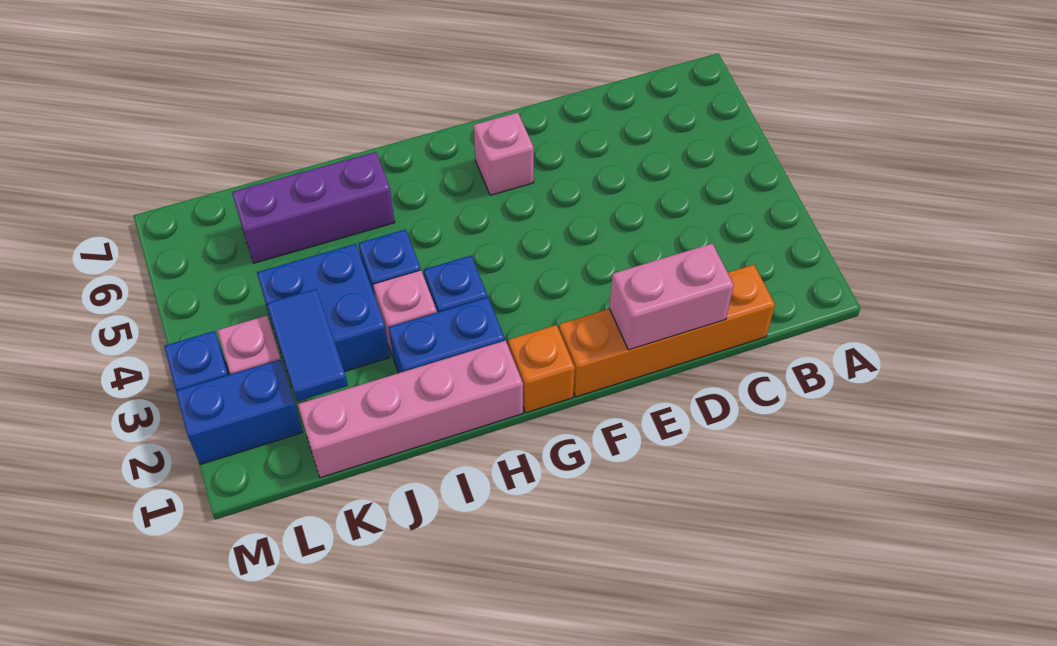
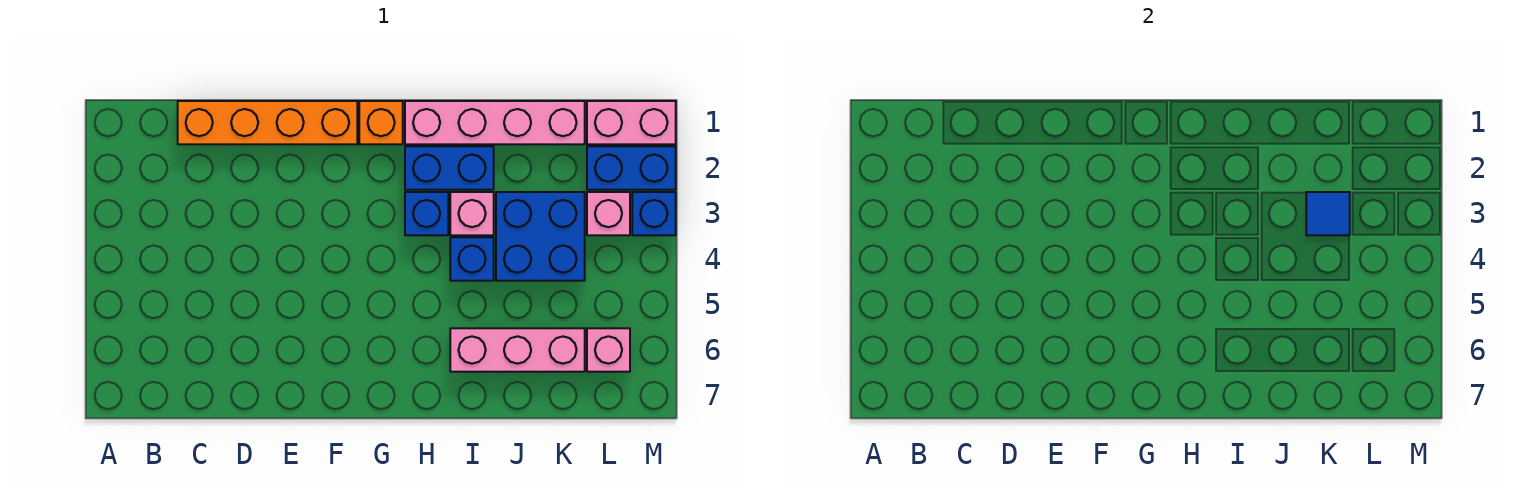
pink 1x2 brick [609,243,734,350] -> pink 1x2 brick moved to [587,101,676,144]
pink 1x1 brick [474,112,534,195] -> pink 1x1 brick moved to [587,328,630,372]
purple 1x3 brick [232,152,395,263] -> pink 1x3 brick [450,328,585,372]
blue 1x2 tile [267,289,348,401] -> blue 1x1 tile [1306,192,1350,235]

